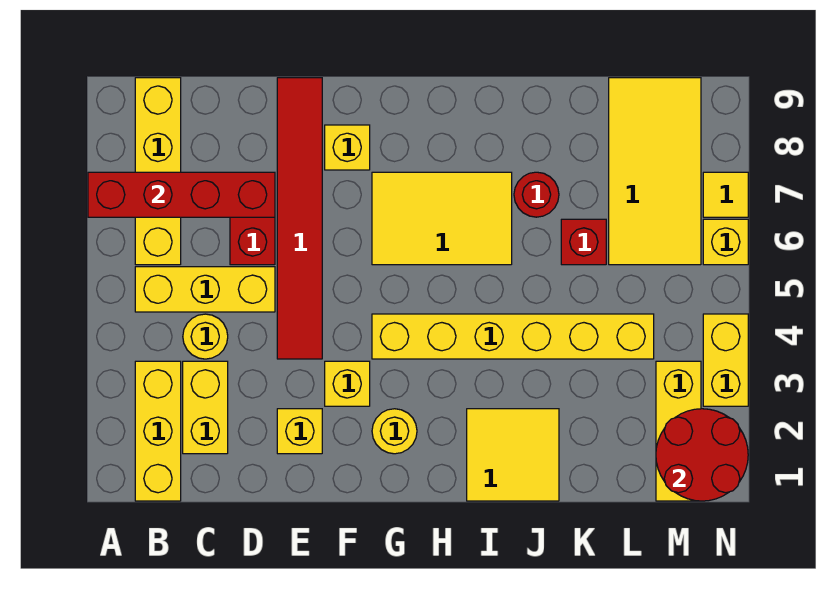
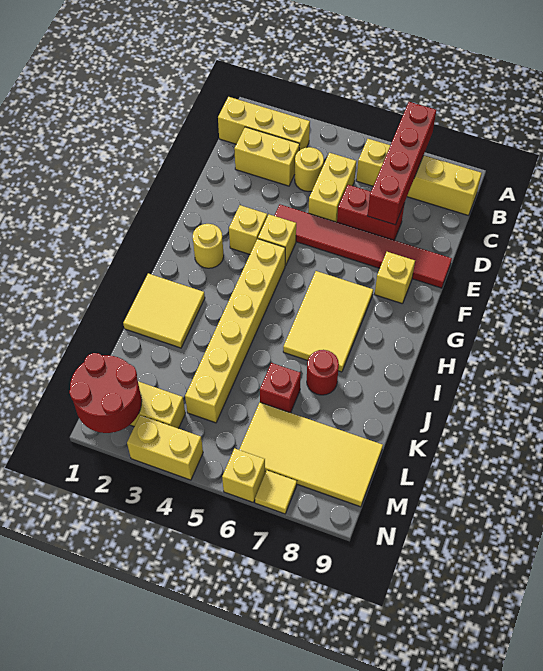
yellow 1x3 brick [135,267,275,312] -> yellow 1x2 brick [308,153,356,222]
yellow 1x1 brick [277,409,322,454] -> yellow 1x1 brick moved to [258,214,296,266]

